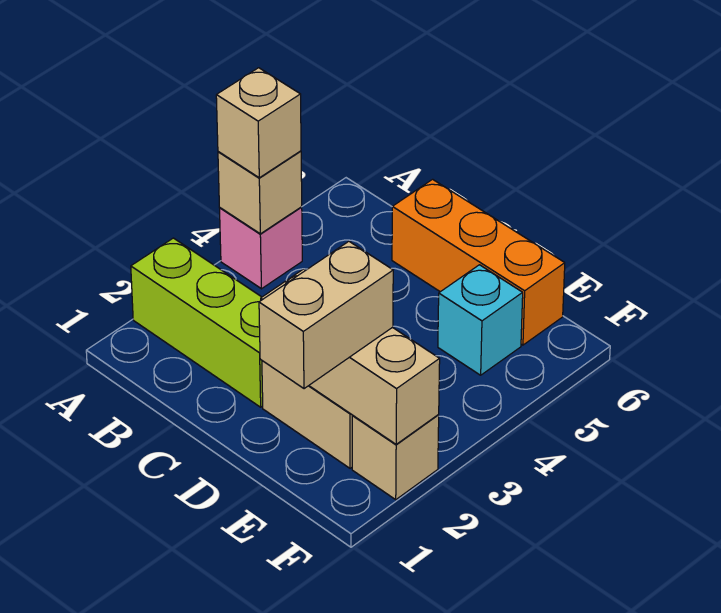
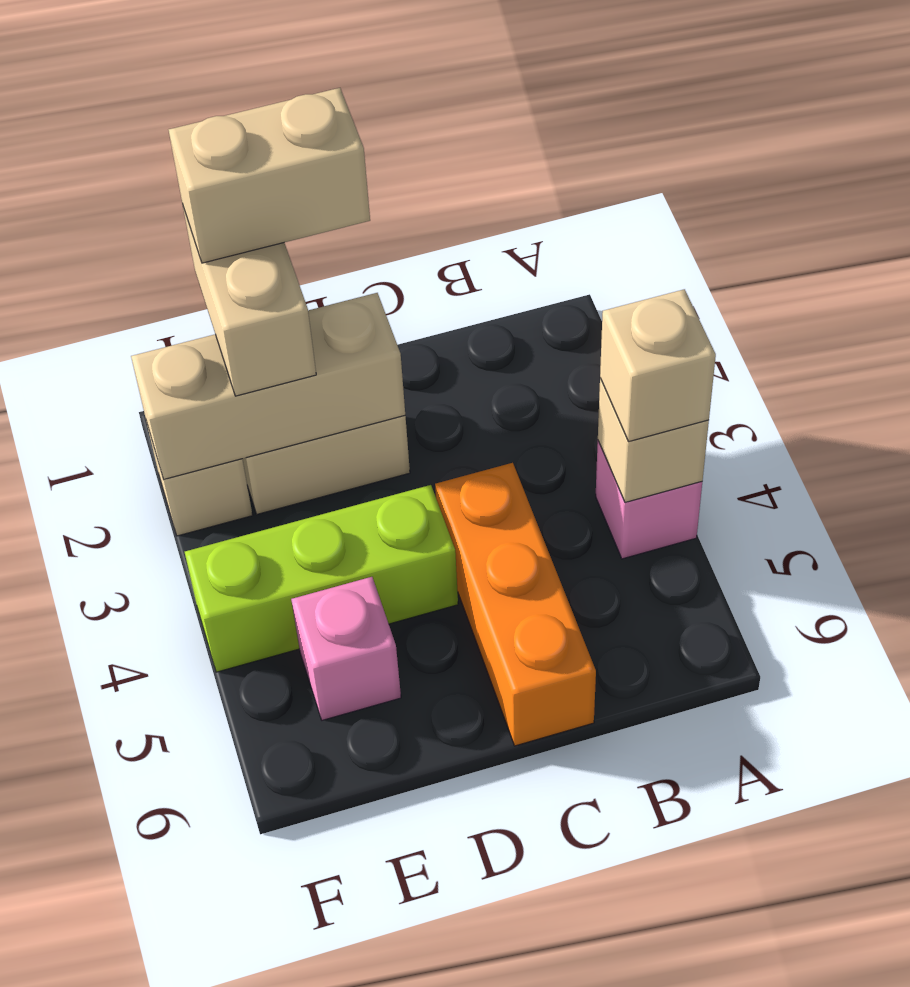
lime 1x3 brick [131,238,263,407] -> lime 1x3 brick moved to [185,485,458,672]
orange 1x3 brick [392,179,565,345] -> orange 1x3 brick turned to [435,463,596,746]
none -> tan 1x2 brick [169,88,370,263]
cyan 1x1 brick [438,265,523,375] -> pink 1x1 brick [291,577,401,720]

